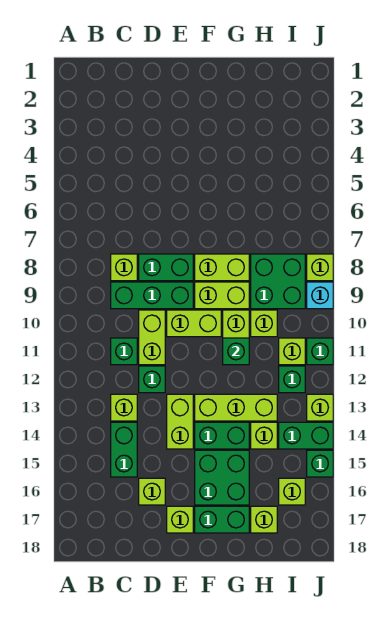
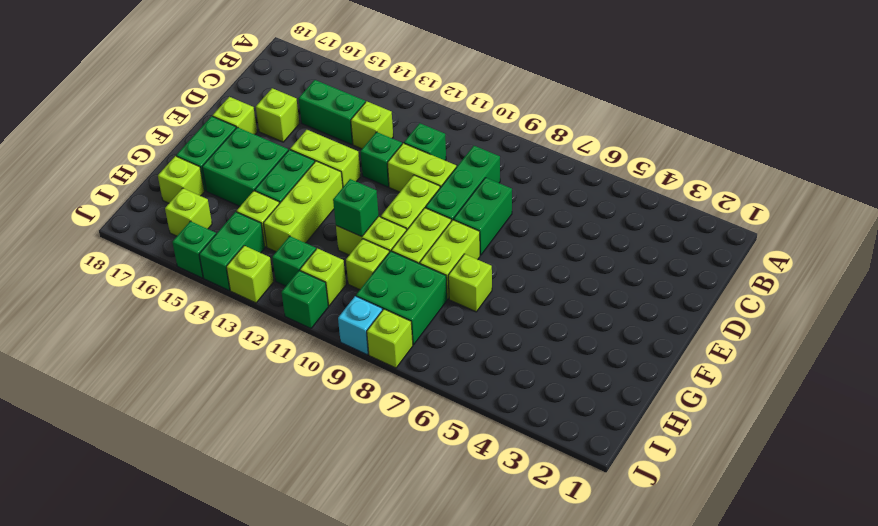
lime 1x1 brick [111,254,137,281] -> lime 1x1 brick moved to [448,254,492,312]

